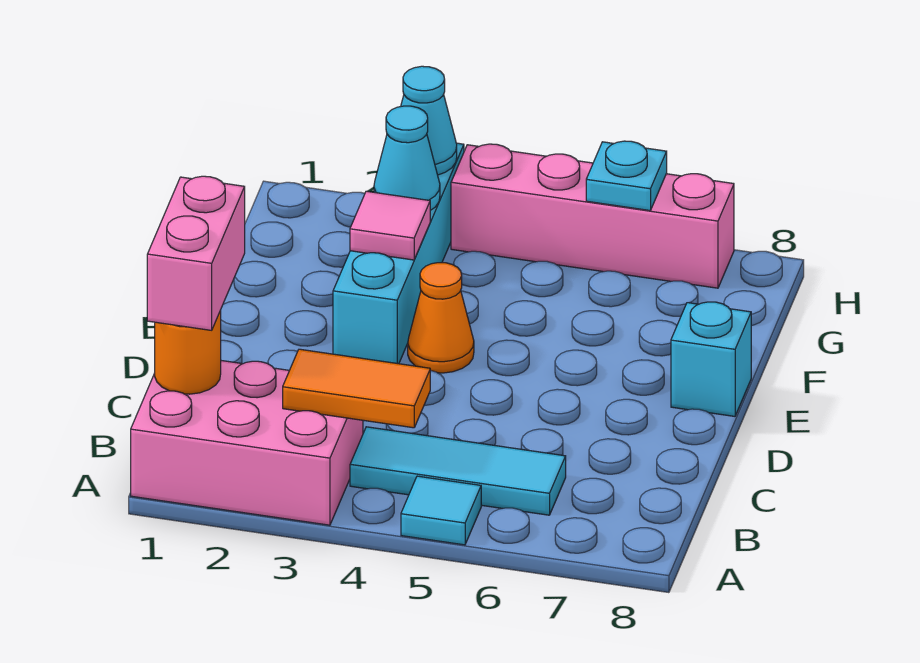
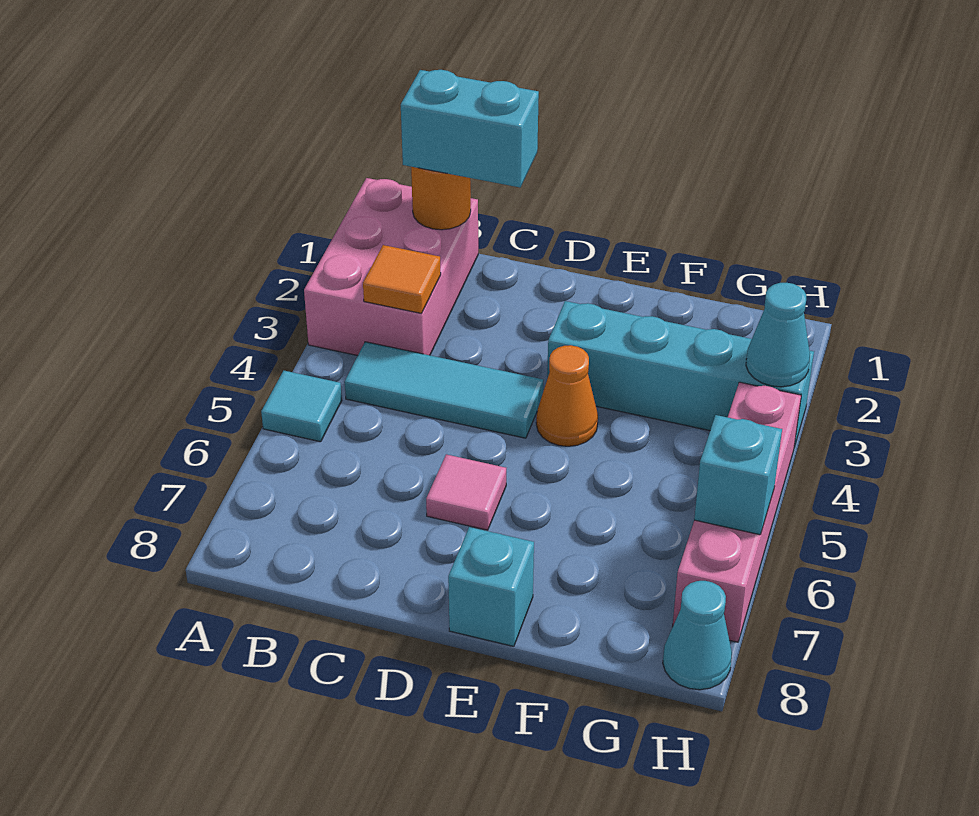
pink 1x2 brick [147,176,245,330] -> cyan 1x2 brick [401,70,539,187]
orange 1x2 tile [283,349,430,428] -> orange 1x1 tile [363,245,441,313]
cyan 1x3 tile [350,427,566,515] -> cyan 1x3 tile turned to [345,342,543,438]
pink 1x1 tile [350,191,430,260] -> pink 1x1 tile moved to [426,454,506,530]
cyan 1x1 cone [374,106,440,210] -> cyan 1x1 cone moved to [663,581,732,690]
cyan 1x1 plate [586,141,667,210] -> cyan 1x1 brick [694,415,782,535]

